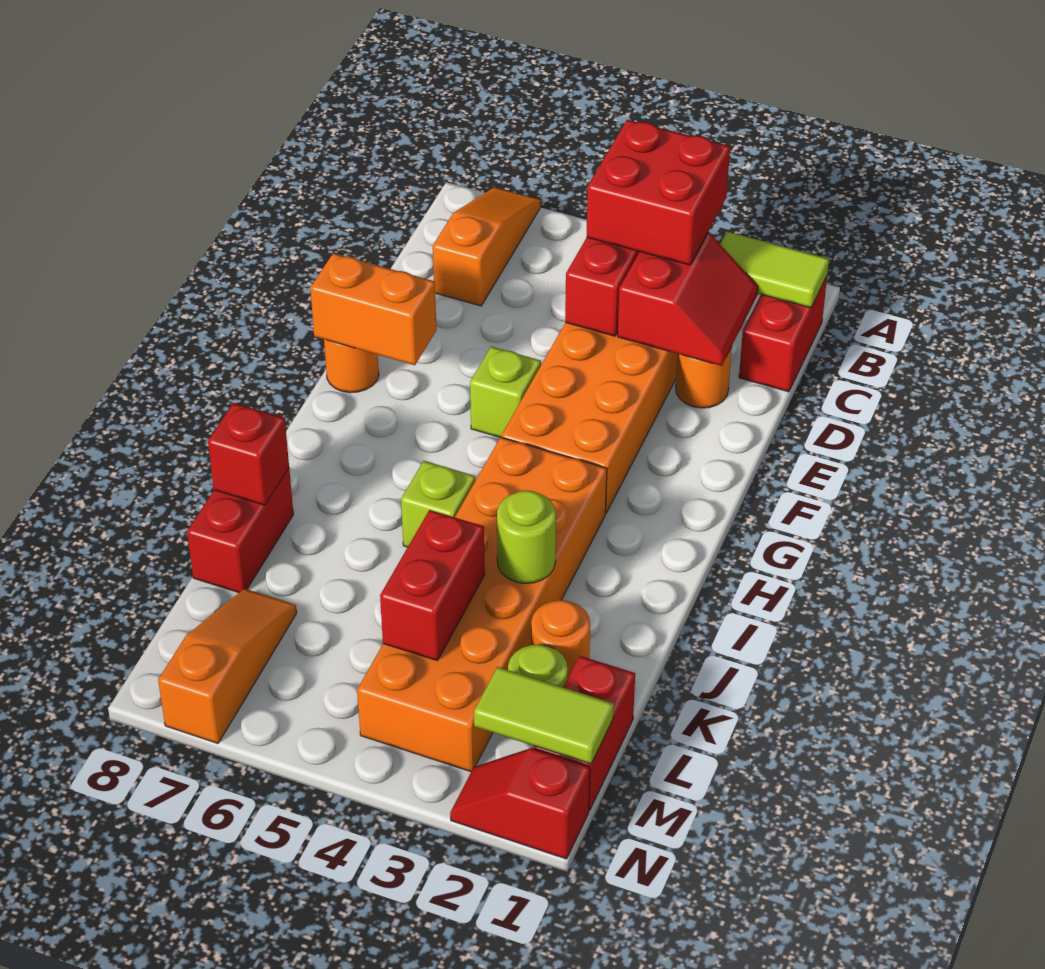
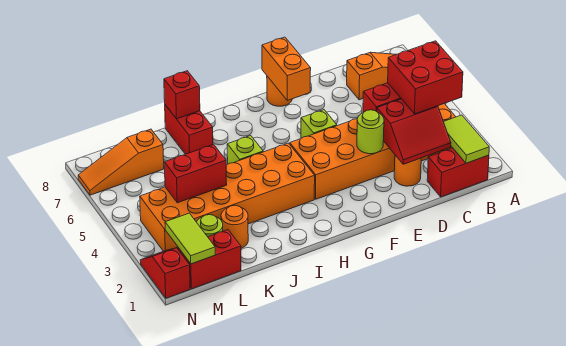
lime 1x1 round brick [497,490,556,583] -> lime 1x1 round brick moved to [357,110,384,154]
red 1x2 brick [187,468,293,593] -> red 1x2 brick turned to [165,105,213,154]
orange 1x3 slope [158,589,297,743] -> orange 1x3 slope turned to [78,129,164,195]

